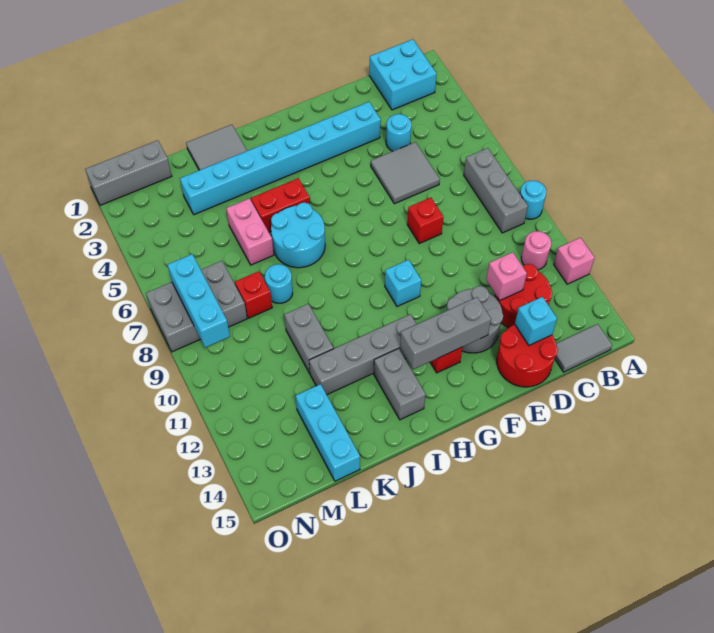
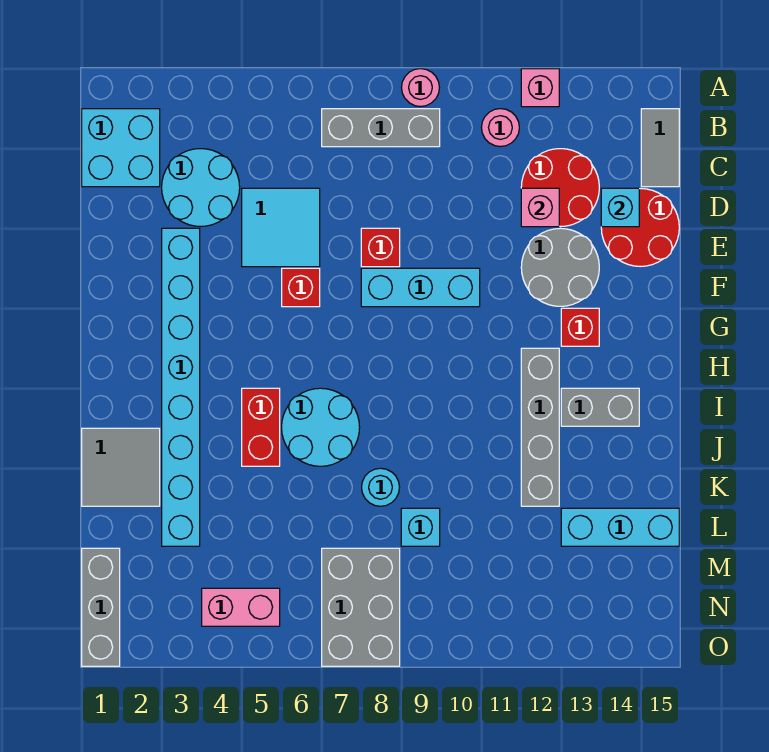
cyan 1x1 round brick [520,181,546,219] -> pink 1x1 round brick [402,69,439,107]
cyan 1x1 round brick [386,114,411,151] -> cyan 2x2 round brick [162,149,240,227]
grey 2x2 tile [371,142,440,204] -> cyan 2x2 tile [242,188,320,267]
grey 1x3 brick [400,297,491,370] -> none
cyan 1x1 brick [385,260,421,306] -> cyan 1x1 brick moved to [401,508,440,546]
pink 1x2 brick [226,199,274,265] -> pink 1x2 brick moved to [202,588,280,626]
grey 1x2 brick [284,304,333,373] -> none
red 1x1 brick [235,271,272,318] -> red 1x1 brick moved to [282,268,320,307]
cyan 1x3 brick [167,254,230,347] -> cyan 1x3 brick moved to [361,268,480,307]

